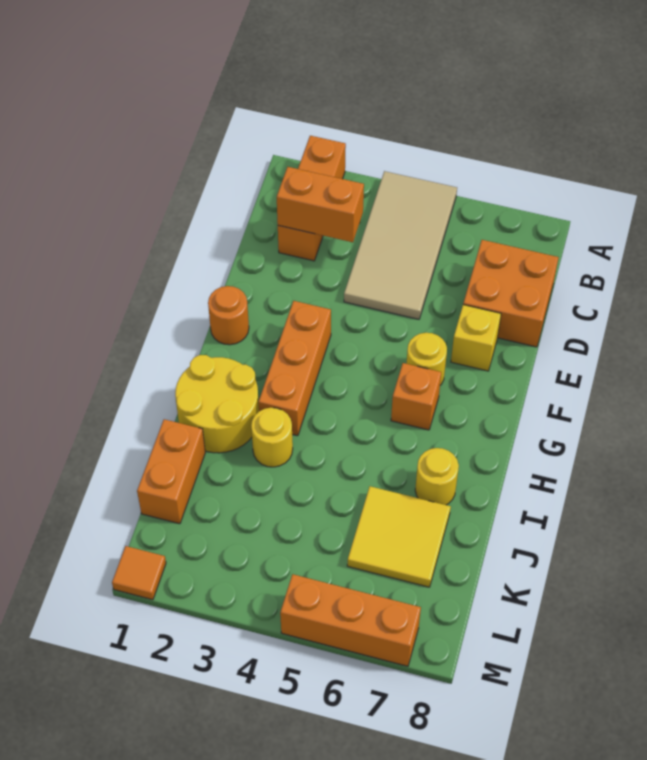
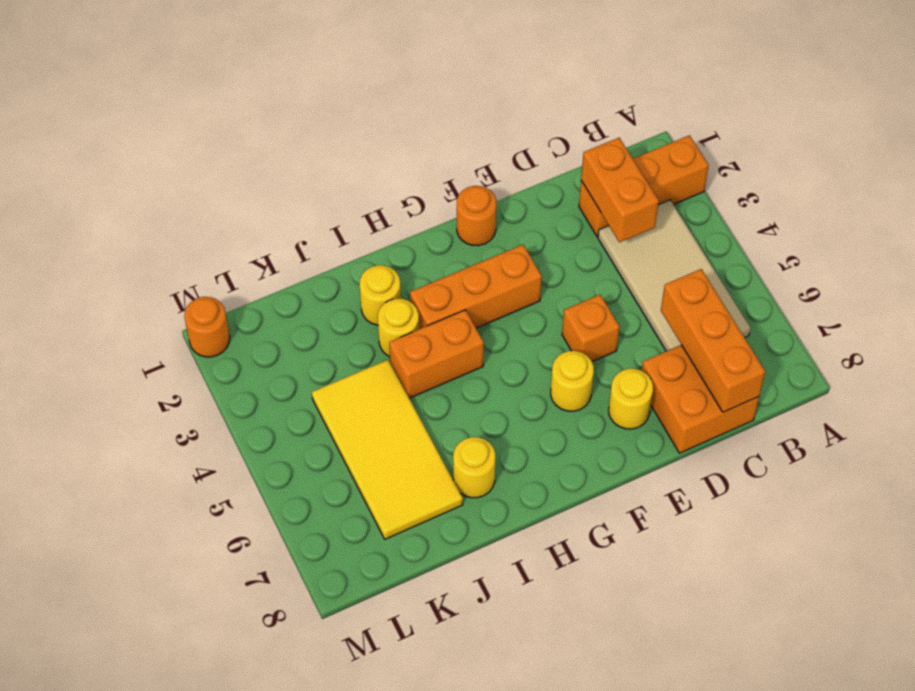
tan 2x4 tile [344,171,457,319] -> tan 2x4 tile turned to [598,200,751,351]
yellow 1x1 brick [451,305,501,371] -> yellow 1x1 round brick [609,369,653,429]
orange 1x1 brick [391,363,441,430] -> orange 1x1 brick moved to [562,295,619,362]
yellow 2x2 round brick [175,355,259,453] -> yellow 1x1 round brick [360,265,401,325]
orange 1x2 brick [137,419,205,524] -> orange 1x2 brick moved to [389,310,484,398]
yellow 2x2 tile [347,486,451,587] -> yellow 2x4 tile [312,360,463,539]
orange 1x1 tile [112,546,166,600] -> orange 1x1 round brick [184,297,230,357]
orange 1x3 brick [280,574,421,666] -> orange 1x3 brick moved to [661,269,765,412]

